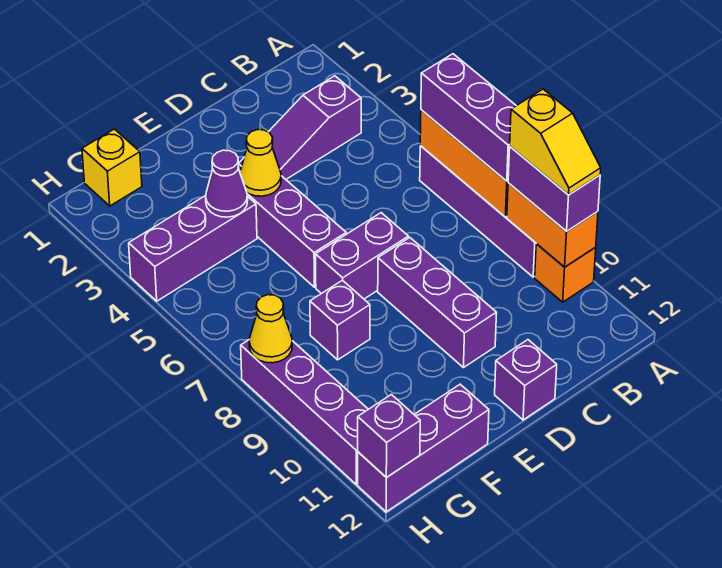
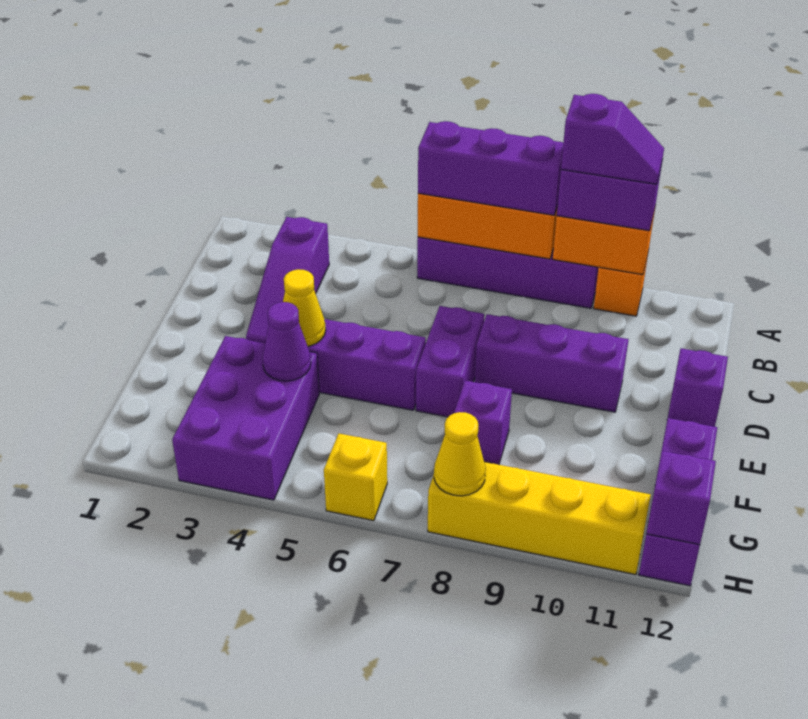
yellow 1x2 slope [510,89,601,195] -> purple 1x2 slope [561,94,664,184]
purple 1x3 brick [129,196,257,301] -> purple 2x3 brick [172,336,319,500]
yellow 1x1 brick [82,129,142,206] -> yellow 1x1 brick moved to [324,433,387,521]
purple 1x4 brick [241,339,368,485] -> yellow 1x4 brick [428,462,651,575]

